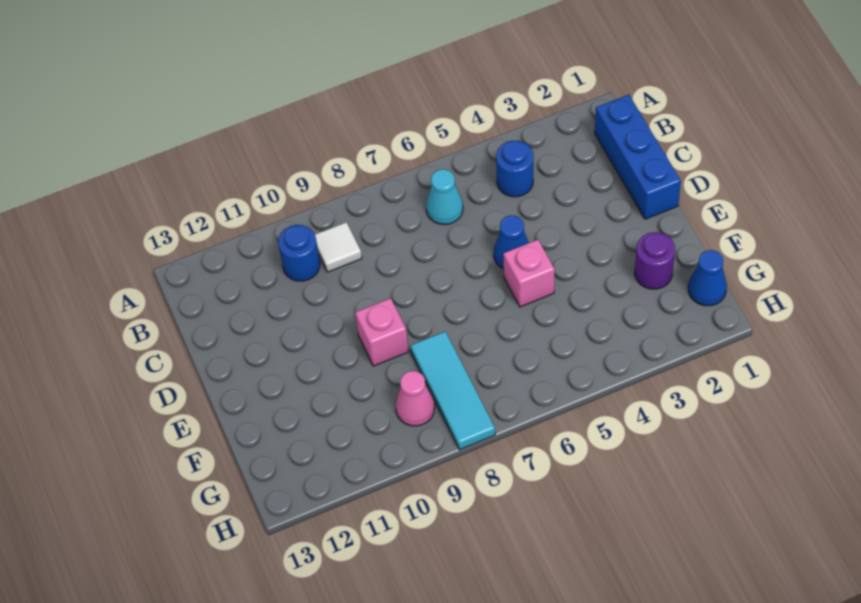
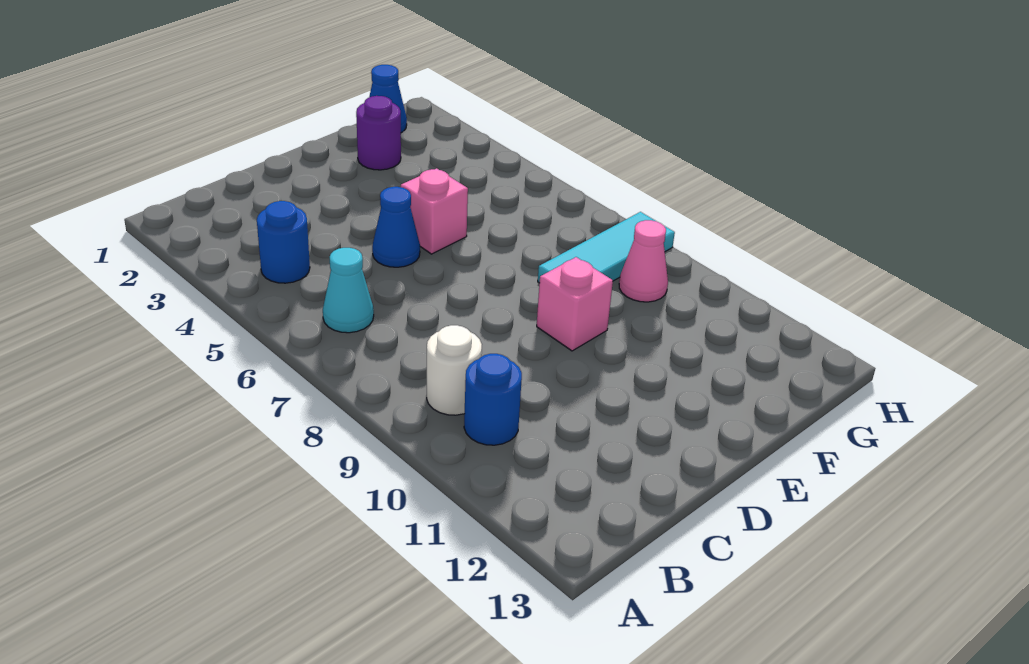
blue 1x3 brick [595,95,681,219] -> none
white 1x1 tile [315,222,362,272] -> white 1x1 round brick [427,325,482,415]

